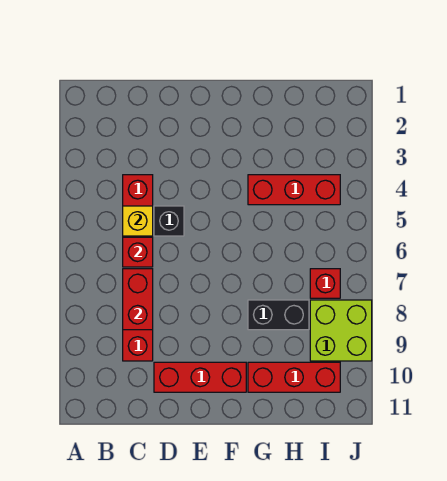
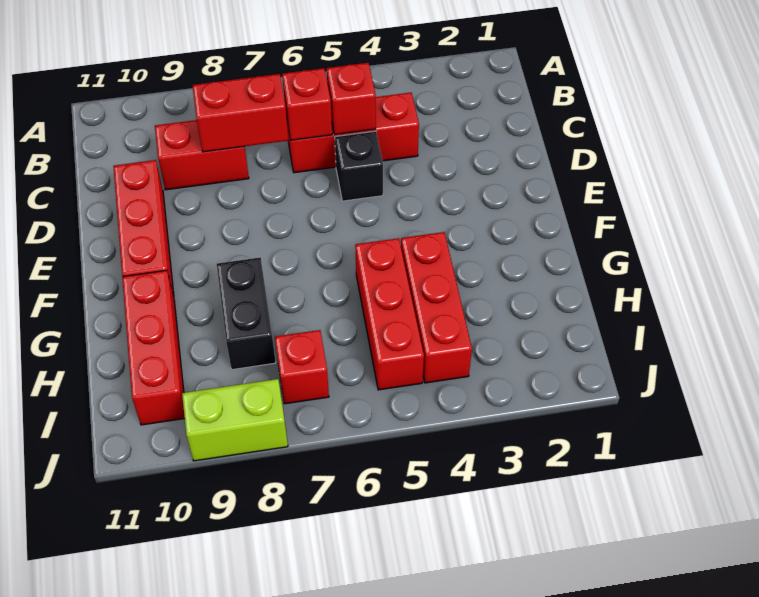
yellow 1x1 brick [123,206,153,236] -> red 1x1 brick [327,63,376,135]
none -> red 1x3 brick [355,238,424,390]
lime 2x2 brick [310,300,372,361] -> lime 1x2 brick [182,379,288,461]

